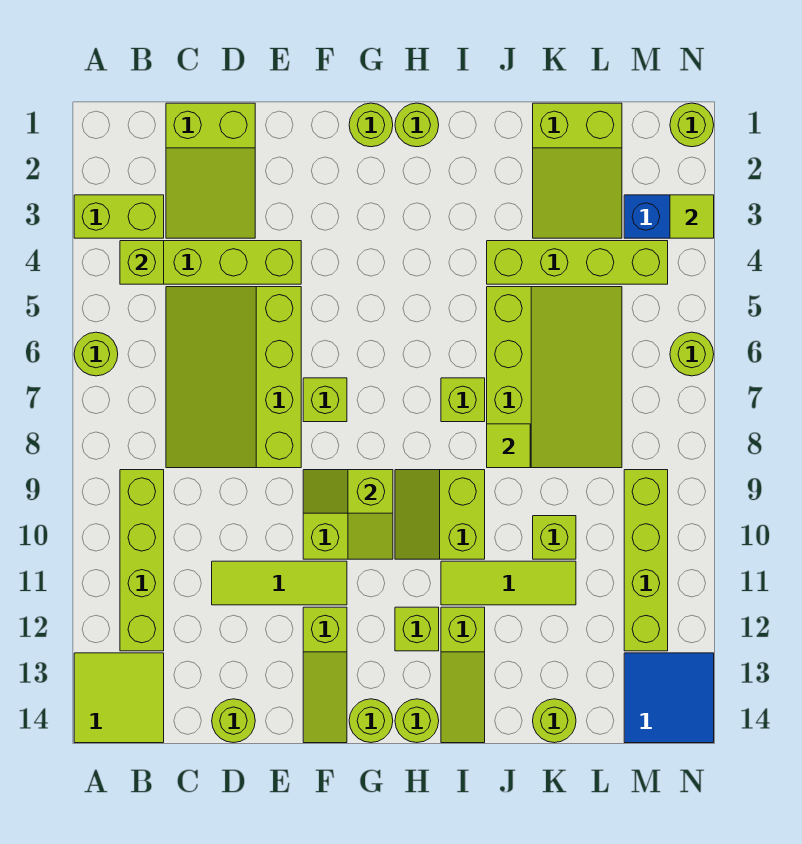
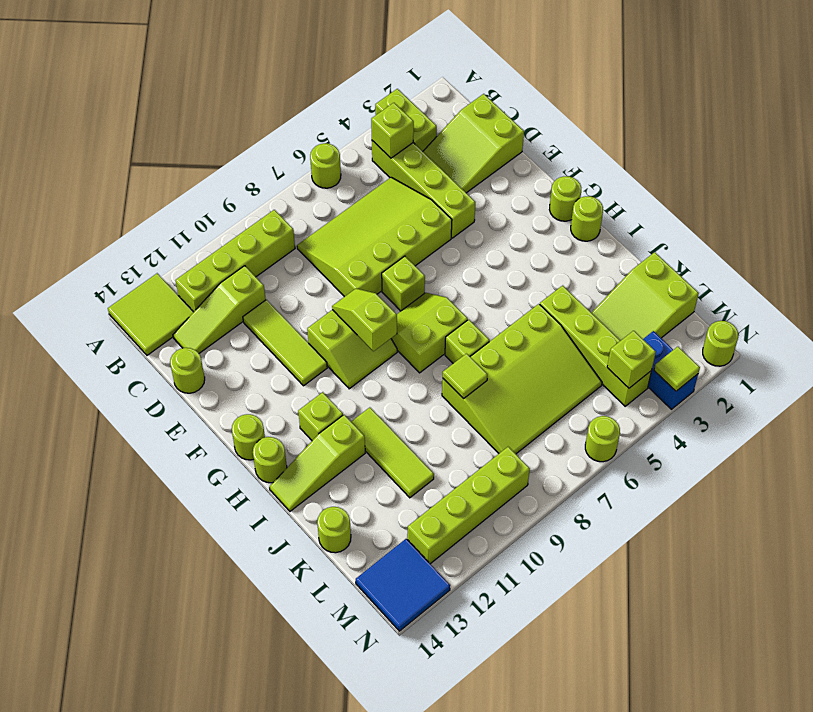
lime 1x3 slope [303,607,347,743] -> lime 1x3 slope moved to [173,266,266,353]
lime 2x2 slope [395,470,485,559] -> lime 2x2 slope moved to [391,293,468,373]
lime 1x1 brick [533,516,576,559] -> lime 1x1 brick moved to [607,331,656,388]

